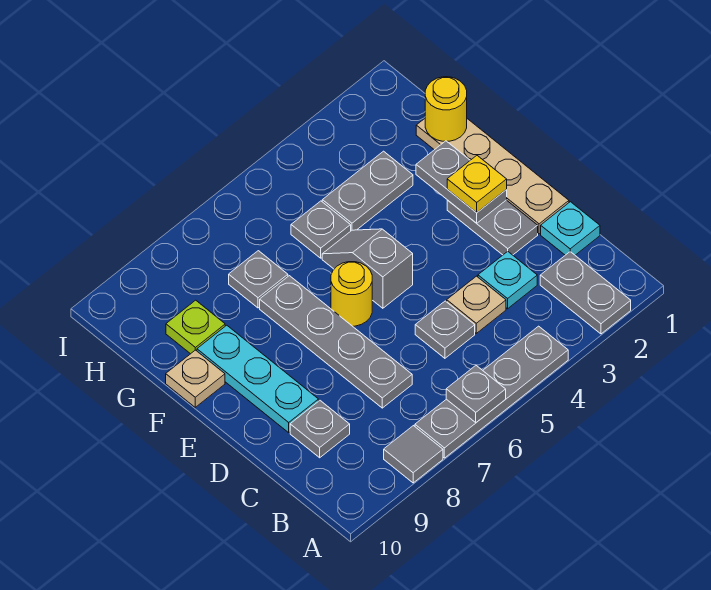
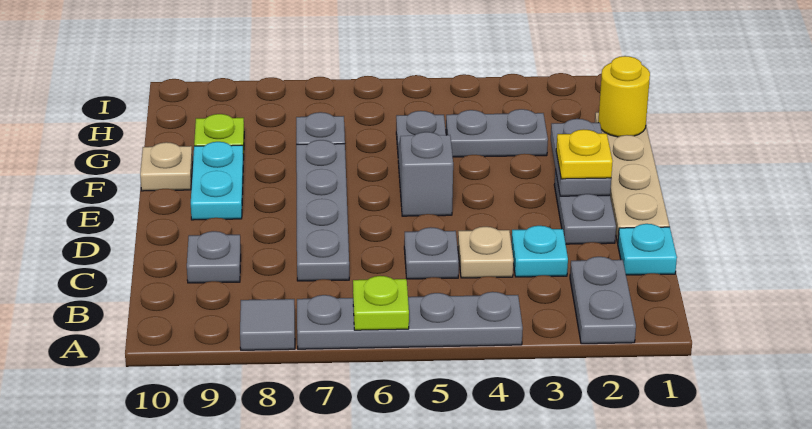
grey 1x1 plate [446,366,506,423] -> lime 1x1 plate [353,276,409,330]
cyan 1x3 plate [197,325,318,433] -> cyan 1x2 plate [191,142,243,220]
yellow 1x1 round brick [331,262,372,326] -> none

